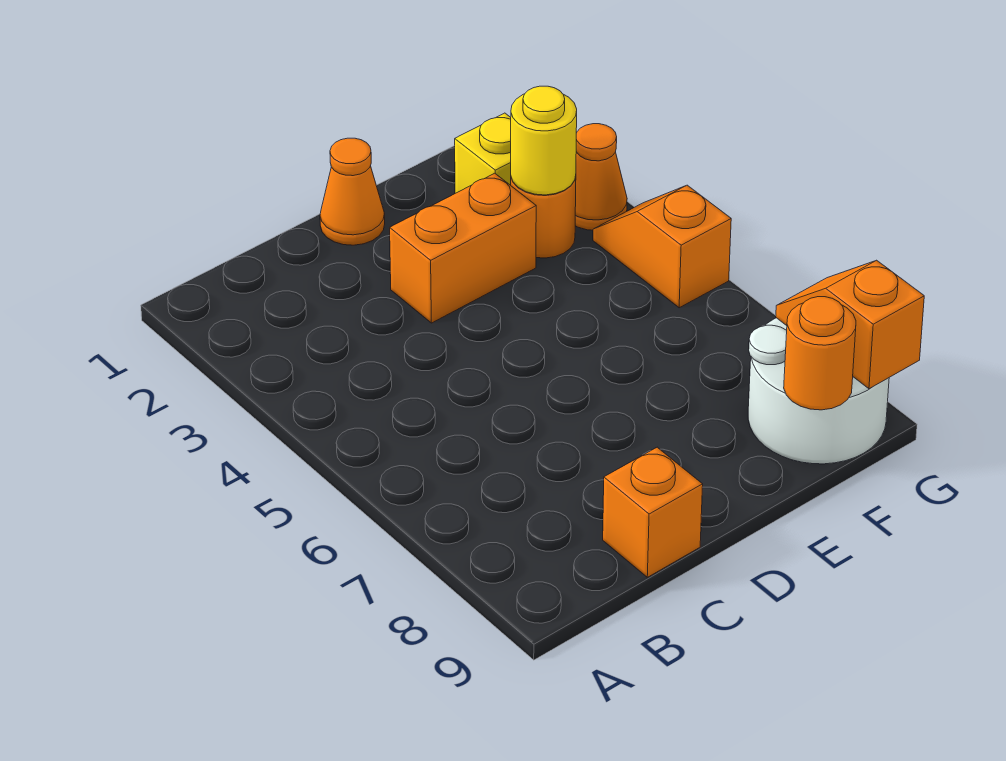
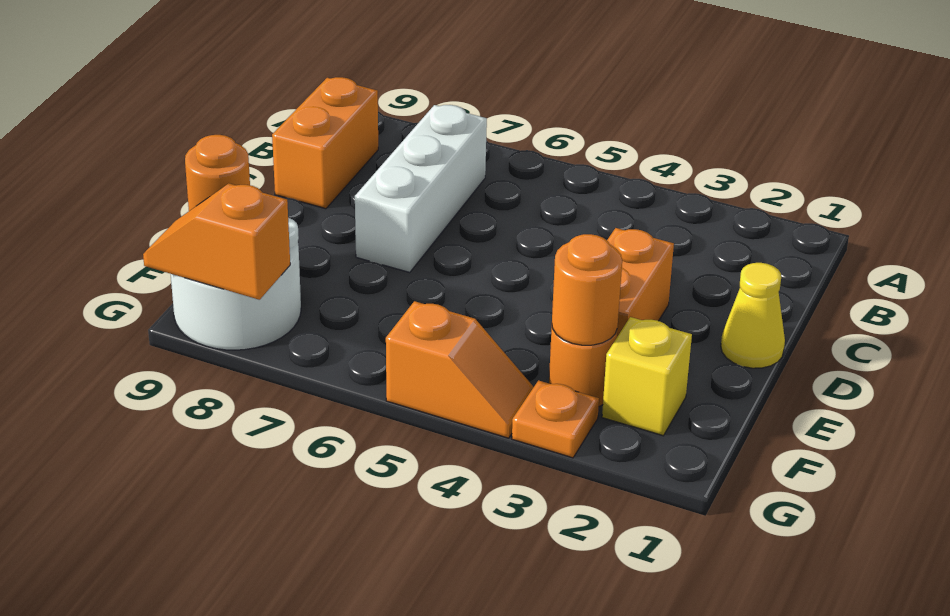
none -> white 1x3 brick [355,105,487,273]
orange 1x1 brick [603,447,703,577] -> orange 1x2 brick [272,77,378,209]
orange 1x1 cone [320,138,385,245] -> yellow 1x1 cone [721,263,785,368]
yellow 1x1 round brick [511,86,577,195] -> orange 1x1 round brick [552,234,622,345]
orange 1x1 cone [575,124,627,230] -> orange 1x1 plate [512,380,599,458]
orange 1x2 slope [776,260,924,389] -> orange 1x2 slope turned to [143,183,290,300]

